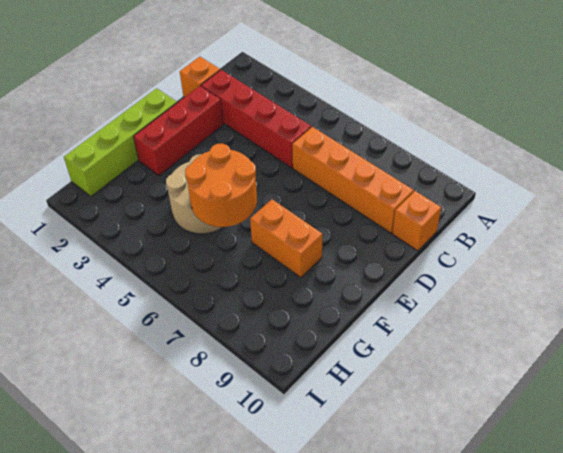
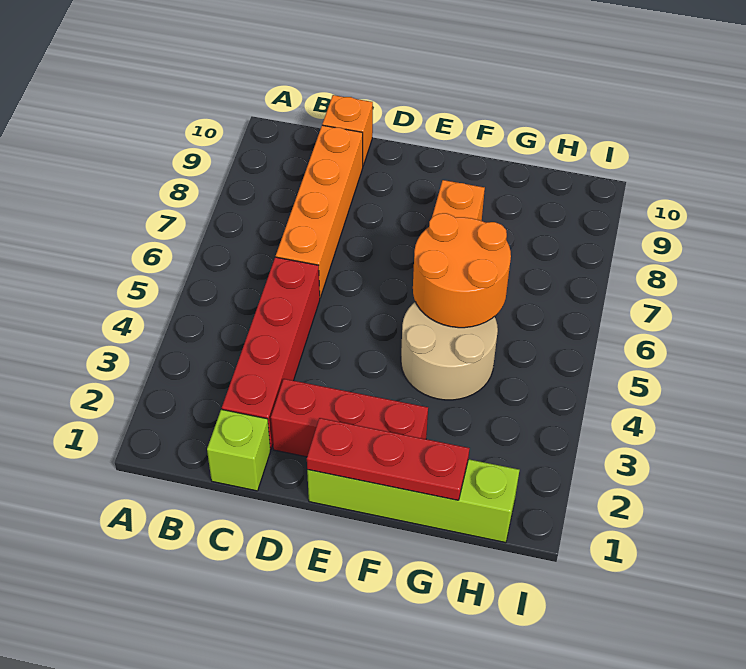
orange 1x1 brick [180,57,220,97] -> lime 1x1 brick [207,409,270,491]
none -> red 1x3 plate [307,418,470,500]

